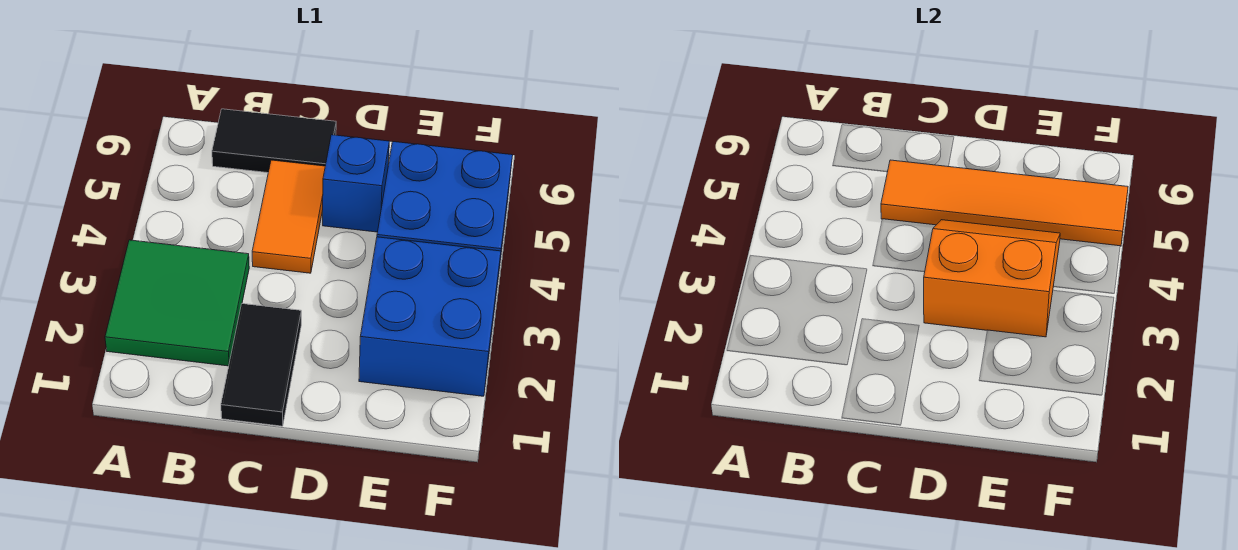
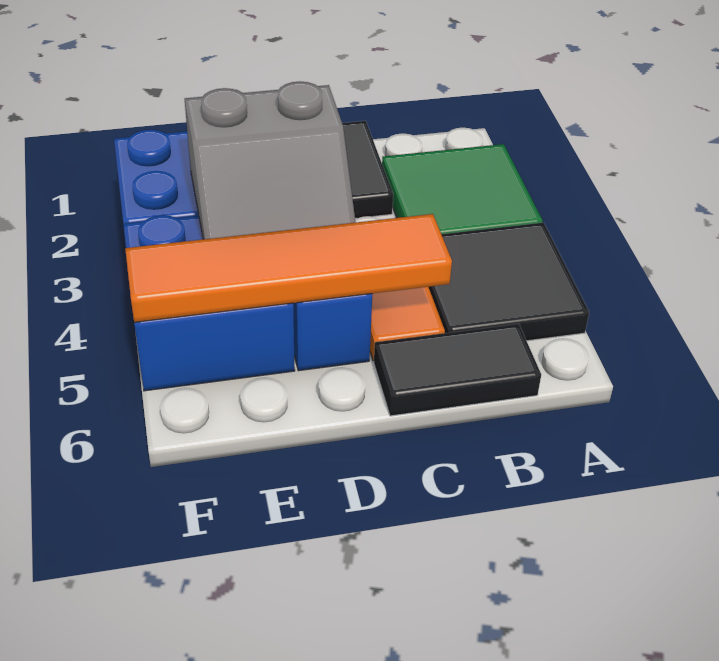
none -> black 2x2 tile [429,223,589,341]
orange 2x2 slope [924,220,1060,337] -> grey 2x2 slope [185,81,355,239]

